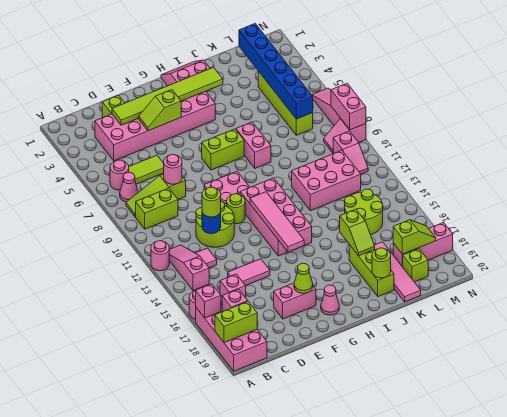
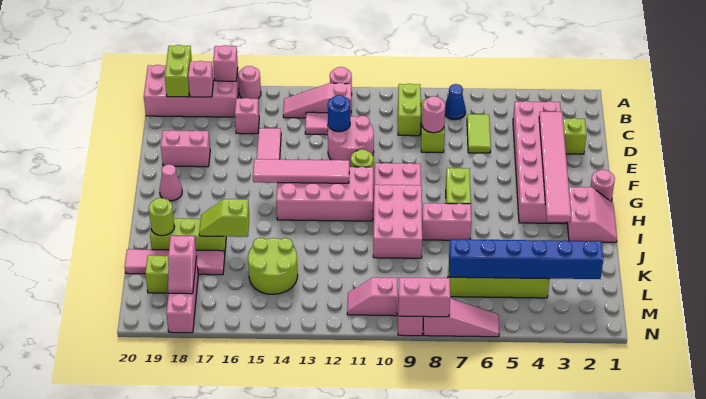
pink 1x1 round brick [110,160,129,190] -> pink 1x1 round brick moved to [591,170,615,201]
pink 1x1 cone [120,172,138,202] -> blue 1x1 cone [445,84,466,120]
pink 1x3 slope [169,245,209,291] -> pink 1x3 slope turned to [283,83,351,118]
lime 1x6 tile [112,67,223,125] -> pink 1x6 tile [539,112,571,222]
lime 2x2 round brick [196,201,234,247] -> pink 2x2 round brick [328,116,374,167]
lime 1x1 round brick [202,187,221,217] -> none
lime 1x2 slope [139,90,181,131] -> none
pink 1x2 brick [274,283,316,319] -> pink 1x2 brick turned to [161,130,210,167]
lime 1x1 cone [294,263,313,293] -> none
pink 2x3 brick [292,150,361,211] -> pink 2x3 brick moved to [373,185,422,258]
lime 1x2 slope [393,220,436,254] -> pink 1x2 slope [168,236,196,294]

